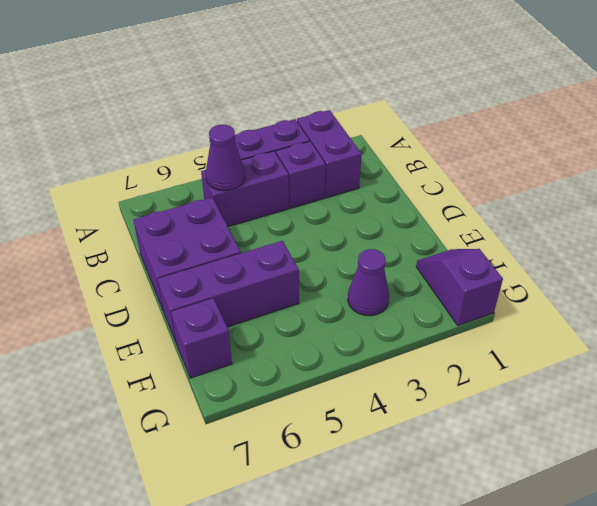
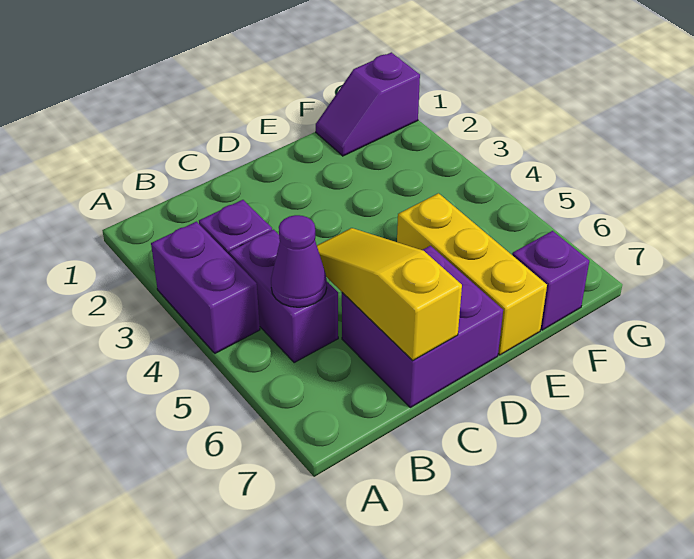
purple 1x2 brick [297,110,362,198] -> none
none -> yellow 1x3 slope [317,228,462,361]
purple 1x3 brick [158,241,299,342] -> yellow 1x3 brick [397,193,547,355]
purple 1x1 cone [348,249,389,316] -> none

